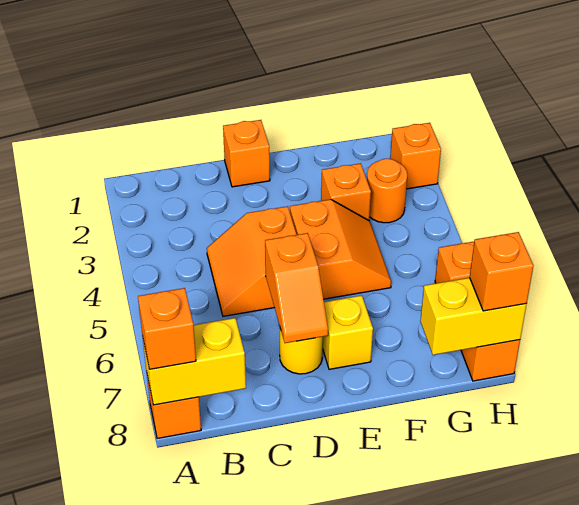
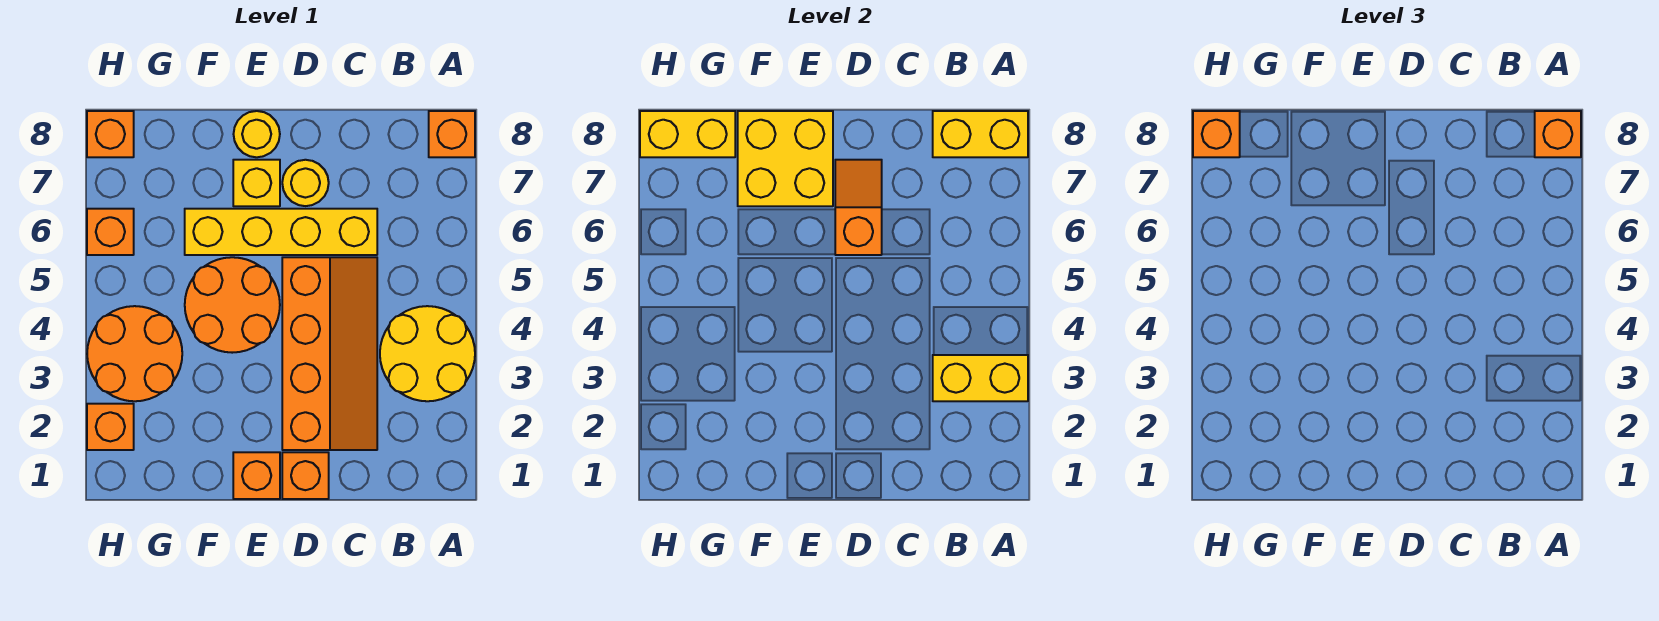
none -> yellow 2x2 round brick [380,306,475,401]
none -> yellow 1x2 brick [933,355,1028,401]
orange 2x2 slope [207,206,297,316] -> orange 2x4 slope [282,257,377,450]
none -> yellow 1x4 brick [185,209,377,255]
orange 2x2 slope [290,199,391,299] -> orange 2x2 round brick [185,257,280,353]
none -> yellow 2x2 brick [738,111,833,206]
none -> yellow 1x1 round brick [234,111,280,157]
orange 1x1 brick [321,163,371,220] -> orange 1x1 brick moved to [233,452,280,499]
orange 1x1 round brick [367,159,407,223] -> orange 2x2 round brick [87,306,182,401]

